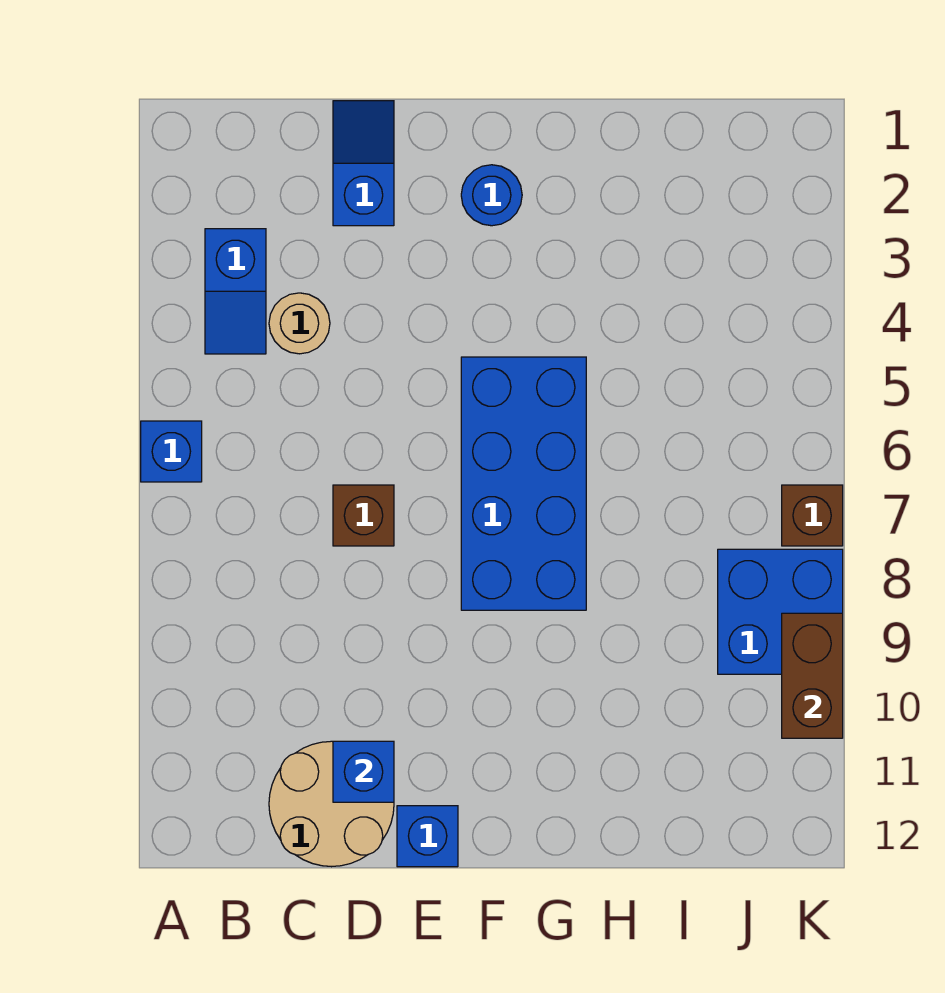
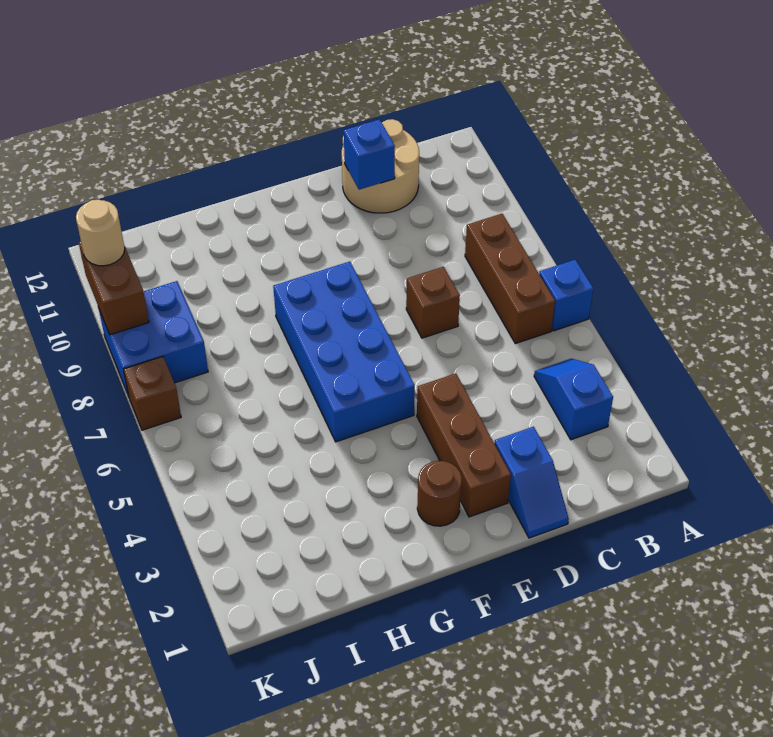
none -> brown 1x3 brick [465,214,555,344]
tan 1x1 round brick [269,293,330,354] -> tan 1x1 round brick moved to [76,200,125,266]
none -> brown 1x3 brick [417,373,511,517]
blue 1x1 brick [397,806,458,867] -> none
blue 1x1 round brick [461,165,522,226] -> brown 1x1 round brick [417,461,462,526]

